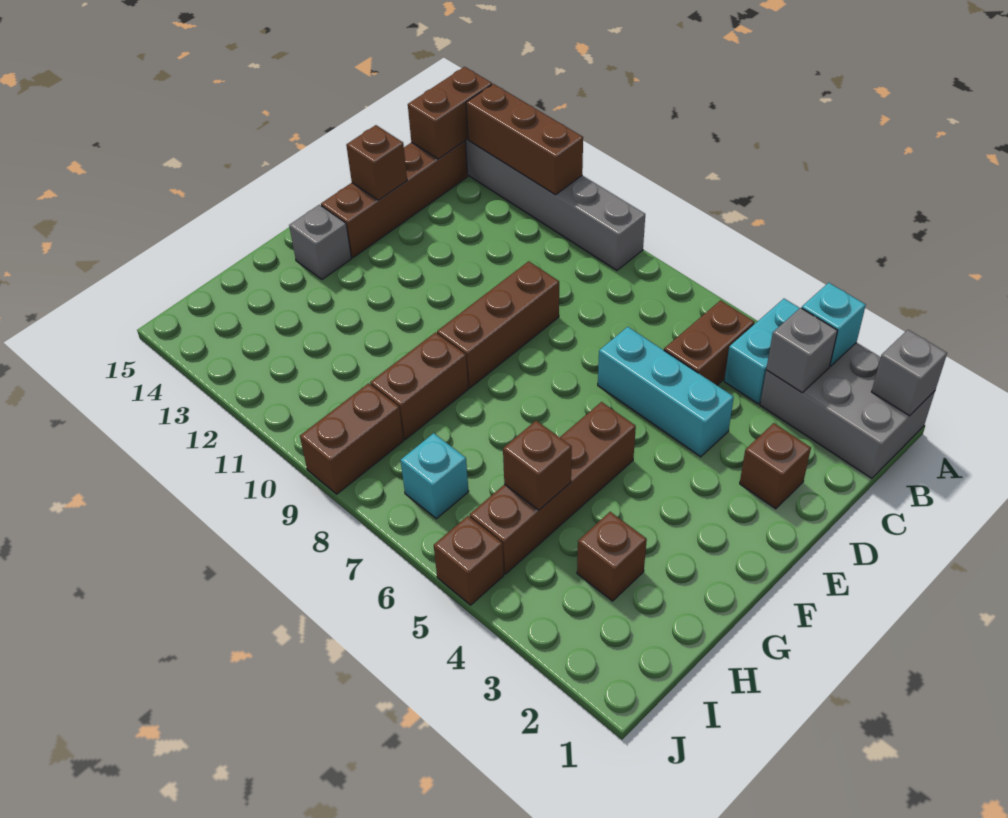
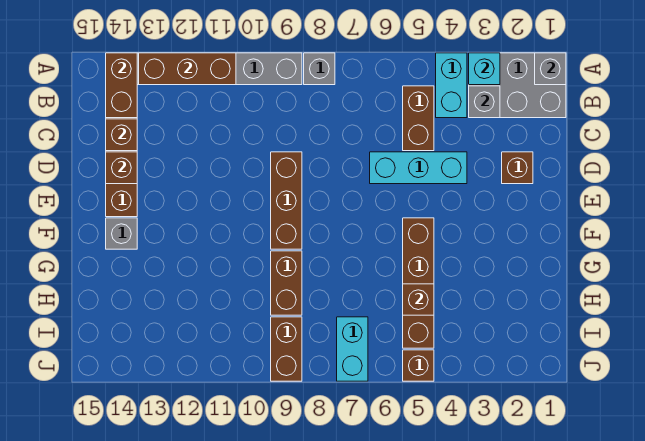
none -> grey 1x1 brick [304,53,335,85]
brown 1x1 brick [577,512,647,601] -> brown 1x1 brick moved to [106,119,137,151]
cyan 1x1 brick [401,433,469,519] -> cyan 1x2 brick [337,317,368,381]

